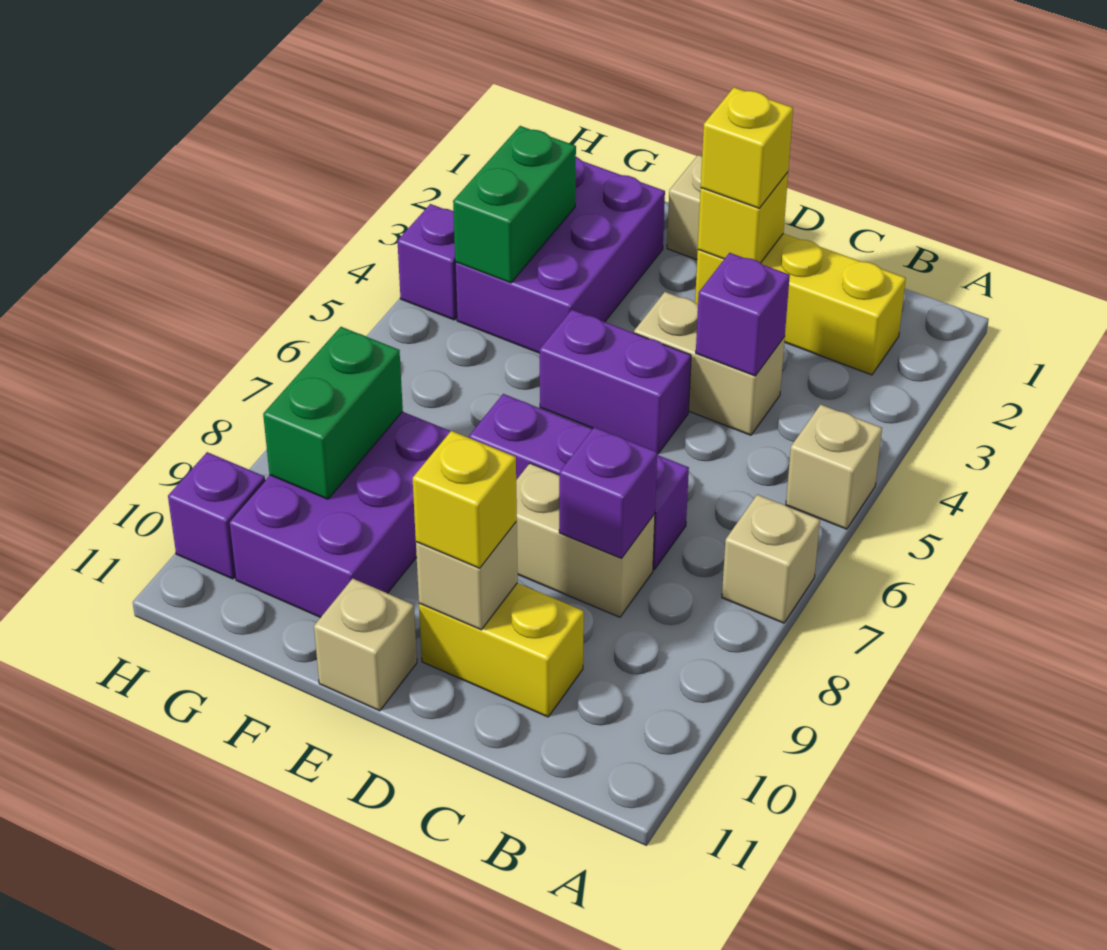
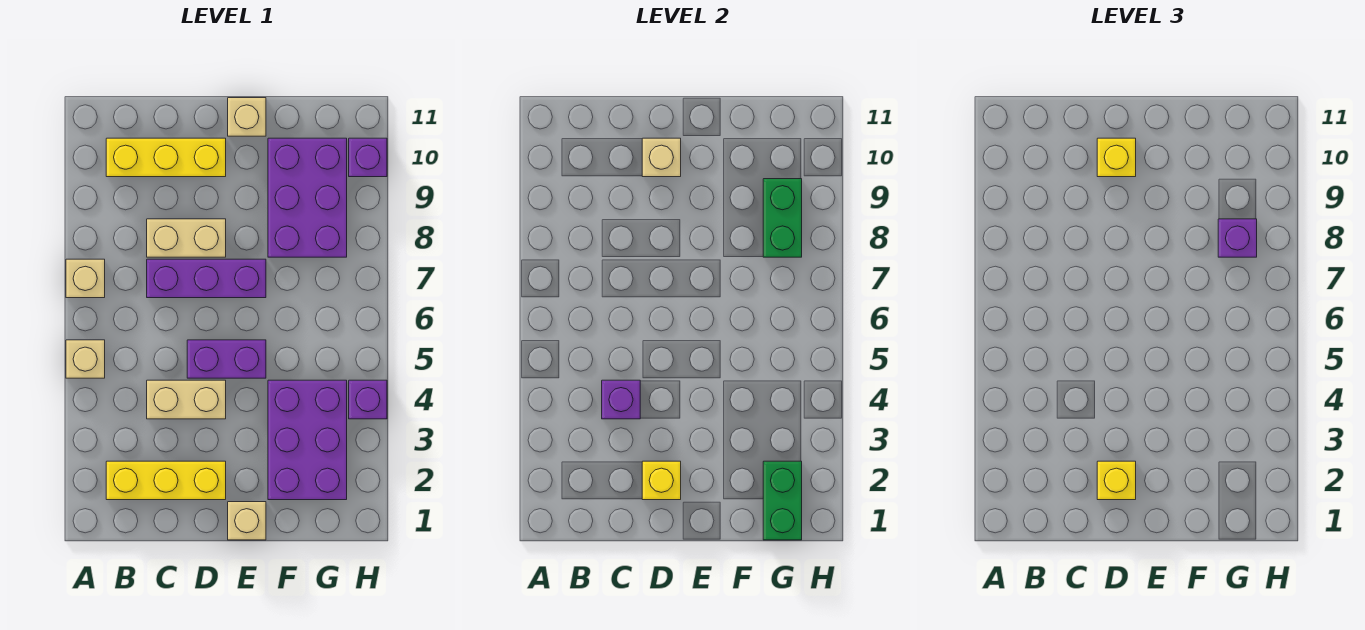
purple 1x1 brick [559,427,657,558] -> purple 1x1 brick moved to [1218,219,1257,257]
yellow 1x2 brick [419,583,584,717] -> yellow 1x3 brick [106,138,226,177]
green 1x2 brick [453,126,576,283] -> green 1x2 brick moved to [763,461,802,540]

